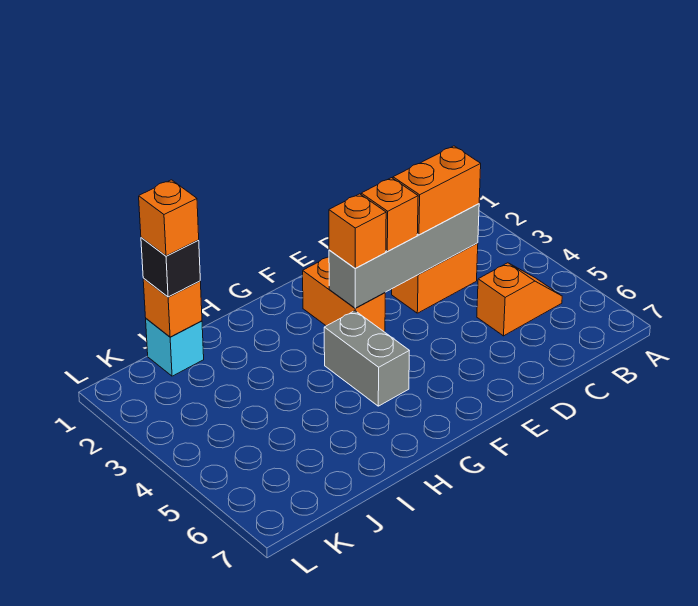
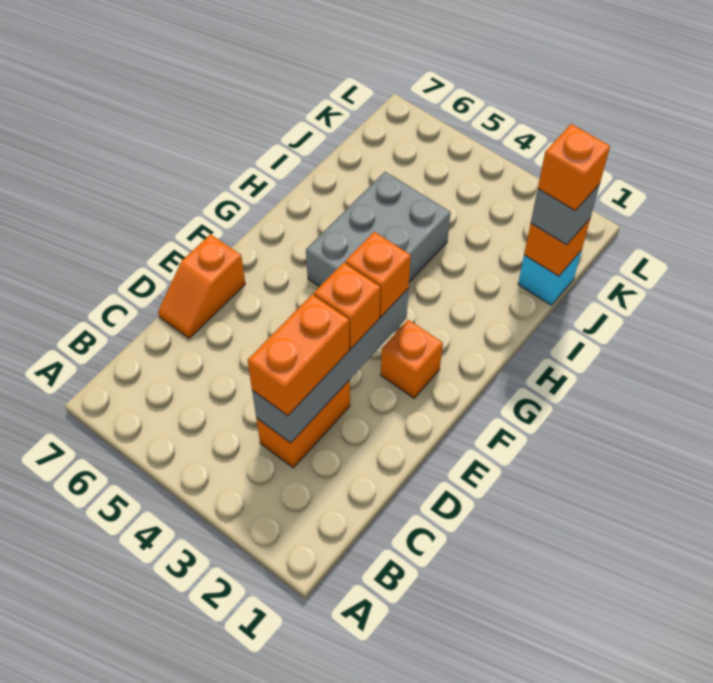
orange 1x2 slope [477,263,562,336] -> orange 1x2 slope moved to [158,234,245,339]
orange 1x2 brick [303,257,385,331] -> orange 1x1 brick [381,320,443,398]
grey 1x2 brick [324,311,409,406] -> grey 2x3 brick [306,172,451,287]
black 1x1 brick [141,238,200,297] -> grey 1x1 brick [531,184,600,245]

